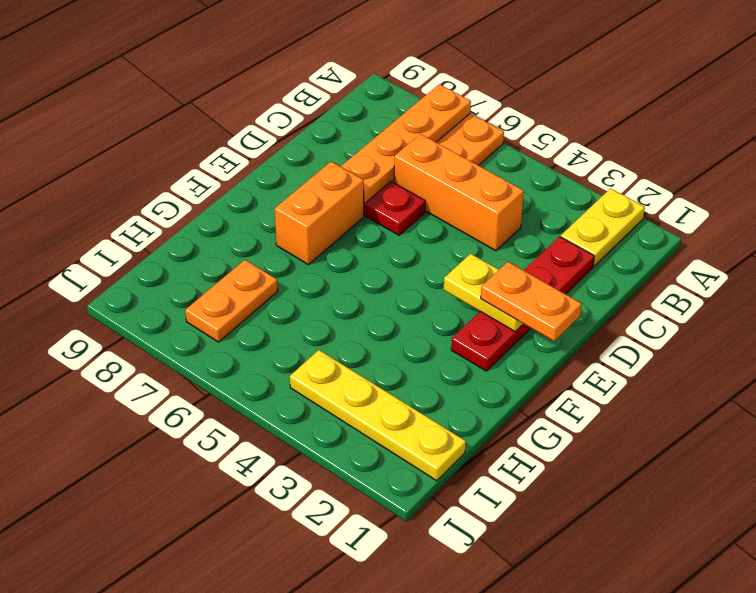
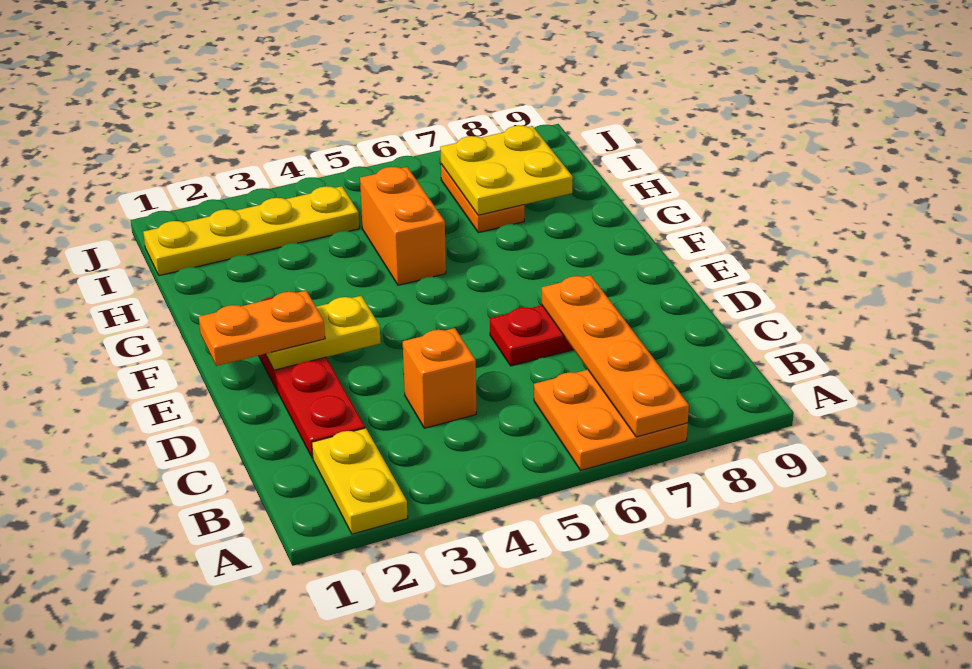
orange 1x3 brick [394,134,524,251] -> orange 1x1 brick [403,328,476,428]
orange 1x2 brick [275,162,364,265] -> orange 1x2 brick moved to [360,167,446,285]
none -> yellow 2x2 plate [440,126,573,215]

